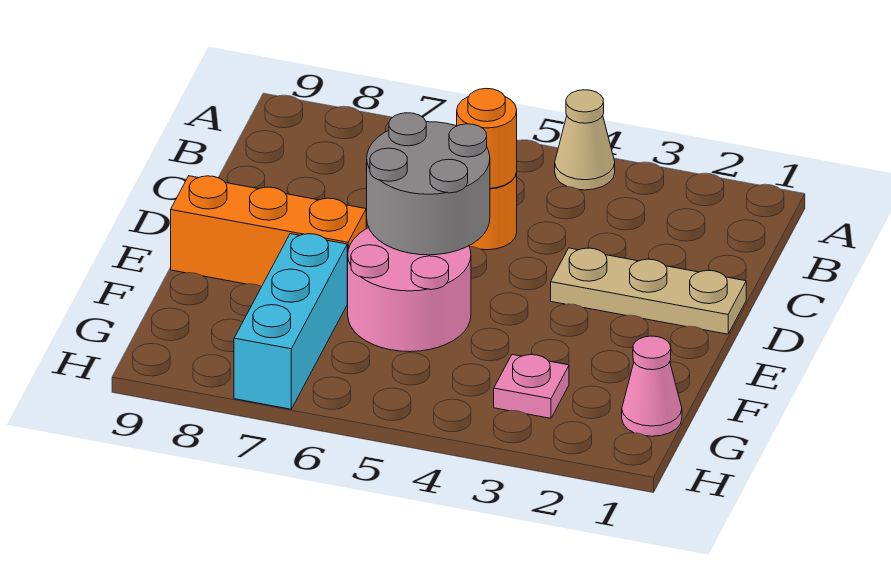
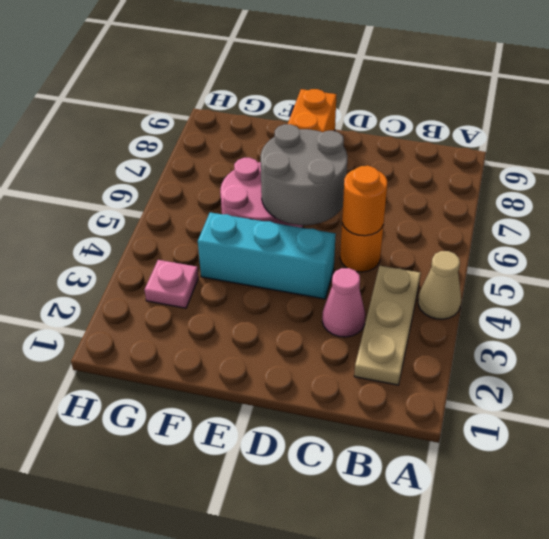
tan 1x3 plate [551,248,746,334] -> tan 1x3 plate moved to [354,266,421,385]
cyan 1x3 brick [234,234,347,409] -> cyan 1x3 brick moved to [198,212,336,299]
pink 1x1 cone [622,336,682,436] -> pink 1x1 cone moved to [322,268,365,337]

